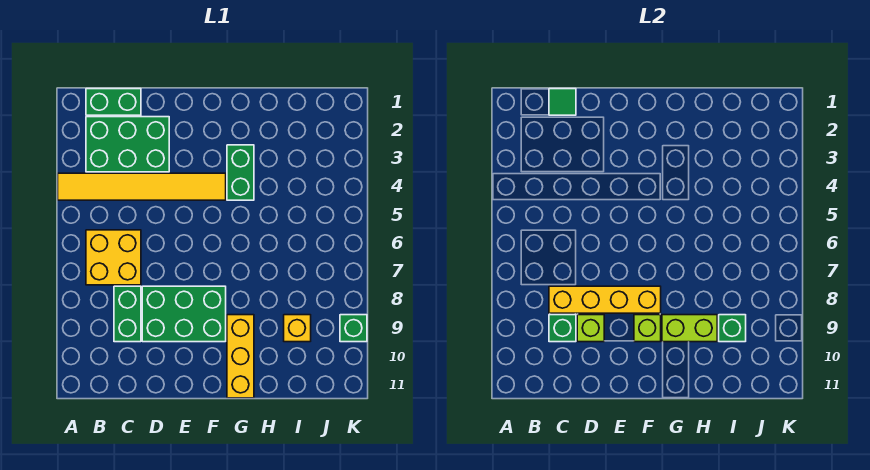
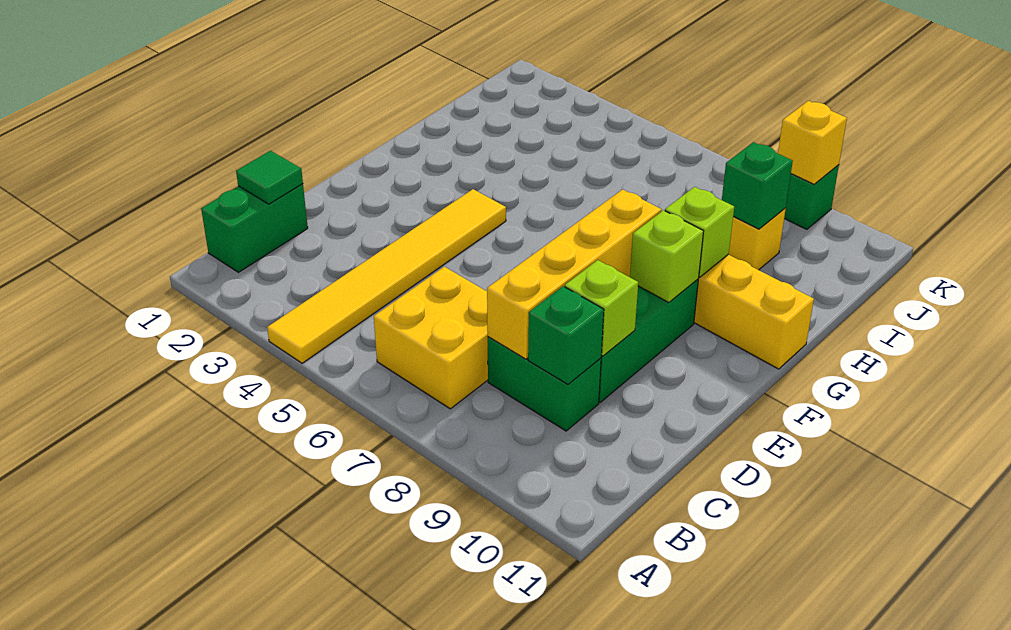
green 2x3 brick [86,117,169,172] -> none
green 1x2 brick [227,145,254,200] -> none
lime 1x2 brick [662,315,717,342] -> lime 1x1 brick [665,187,734,277]
none -> yellow 1x1 brick [778,101,847,184]

